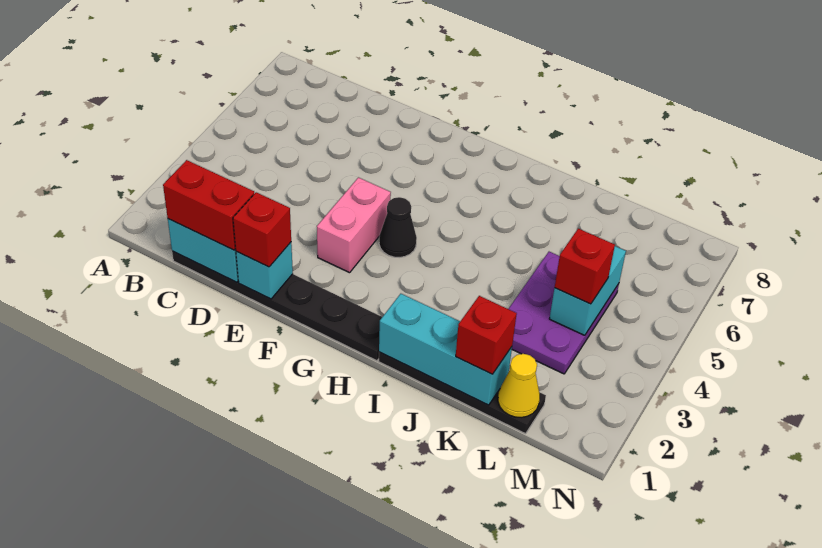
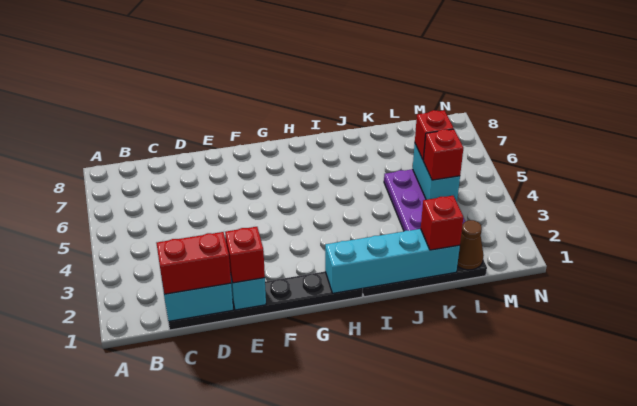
pink 1x2 brick [317,177,391,273] -> none
black 1x1 cone [379,197,417,258] -> none
cyan 1x3 brick [379,294,512,405] -> cyan 1x4 brick [325,229,460,293]
yellow 1x1 cone [498,354,540,417] -> brown 1x1 cone [457,220,484,270]
none -> red 1x1 brick [415,110,454,160]

